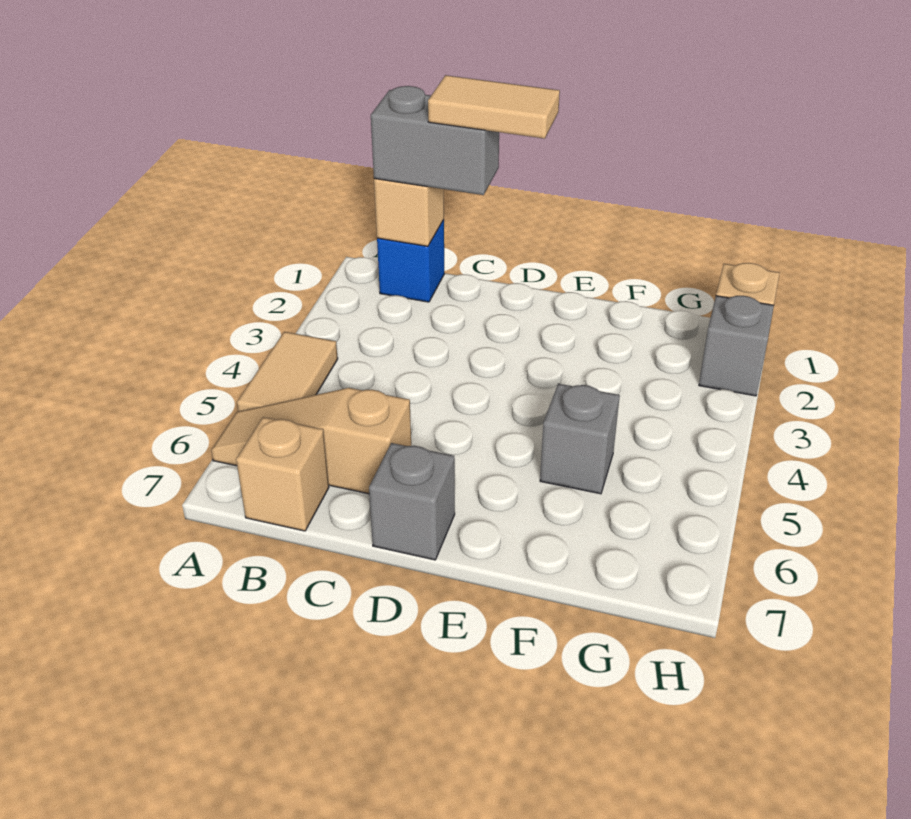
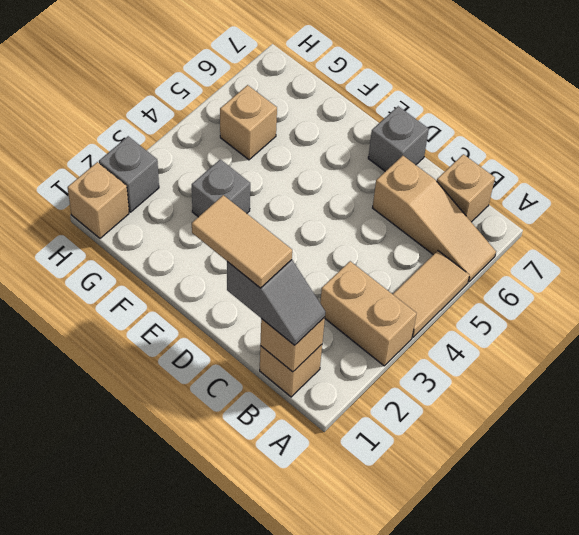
none -> tan 1x2 brick [320,261,417,366]
blue 1x1 brick [377,220,444,302] -> tan 1x1 brick [260,345,322,397]
grey 1x2 brick [371,86,499,195] -> grey 1x2 slope [227,260,325,345]
grey 1x1 brick [540,384,620,494] -> grey 1x1 brick moved to [192,160,250,217]
none -> tan 1x1 brick [220,85,277,160]

